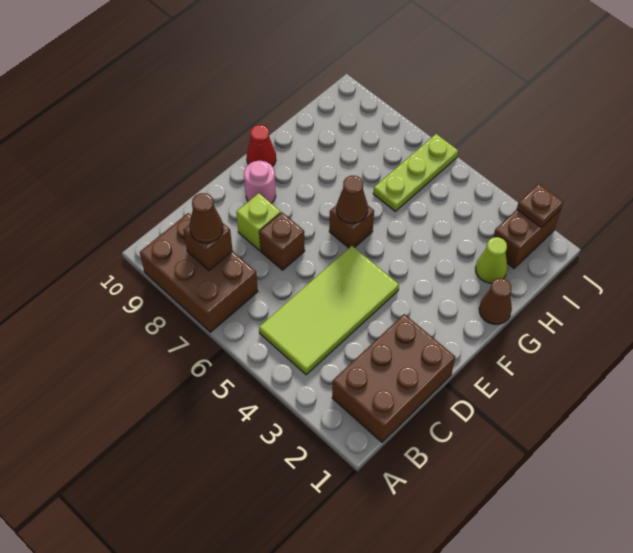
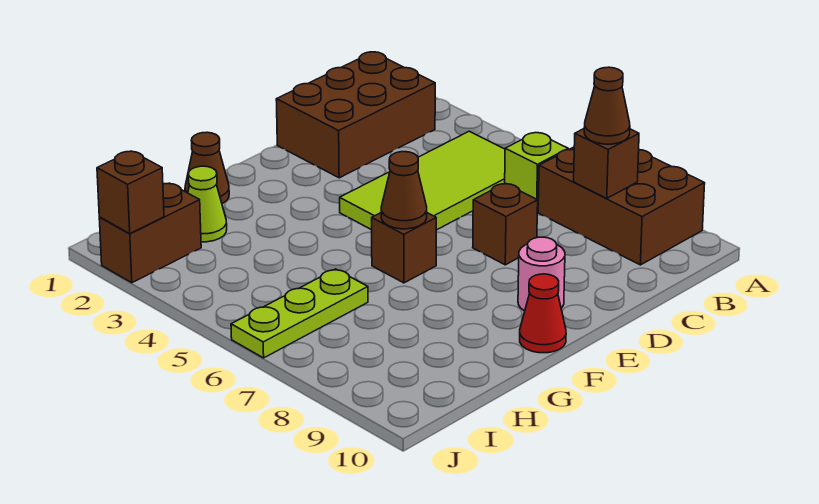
lime 1x1 brick [236,193,281,251] -> lime 1x1 brick moved to [505,133,568,212]
brown 1x1 plate [517,184,563,228] -> brown 1x1 brick [97,151,164,233]

